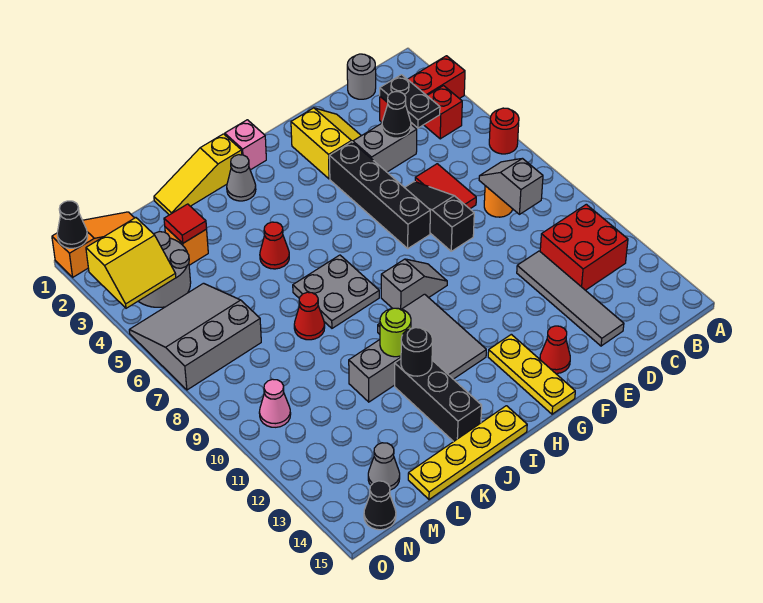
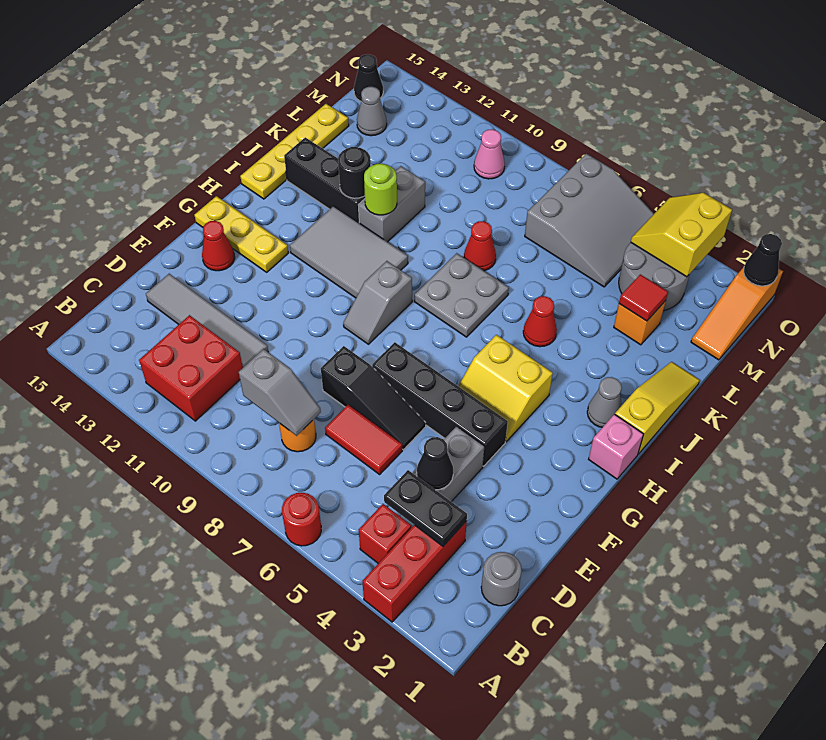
yellow 2x2 slope [291,108,361,179] -> yellow 2x2 slope moved to [458,335,553,442]

